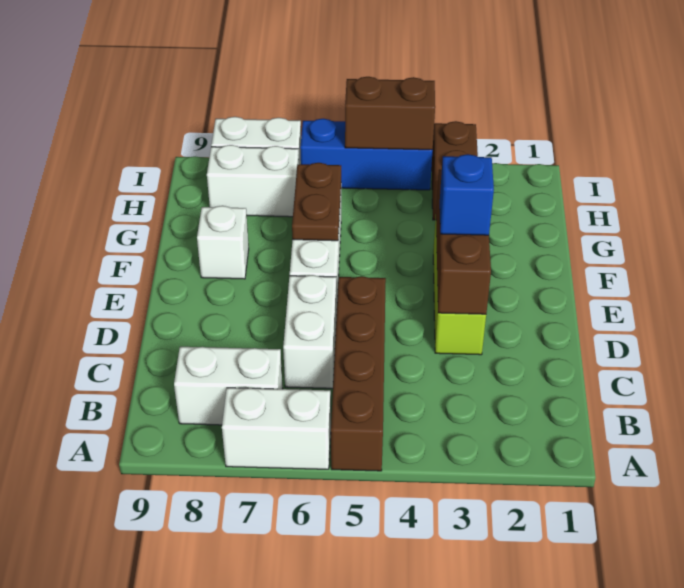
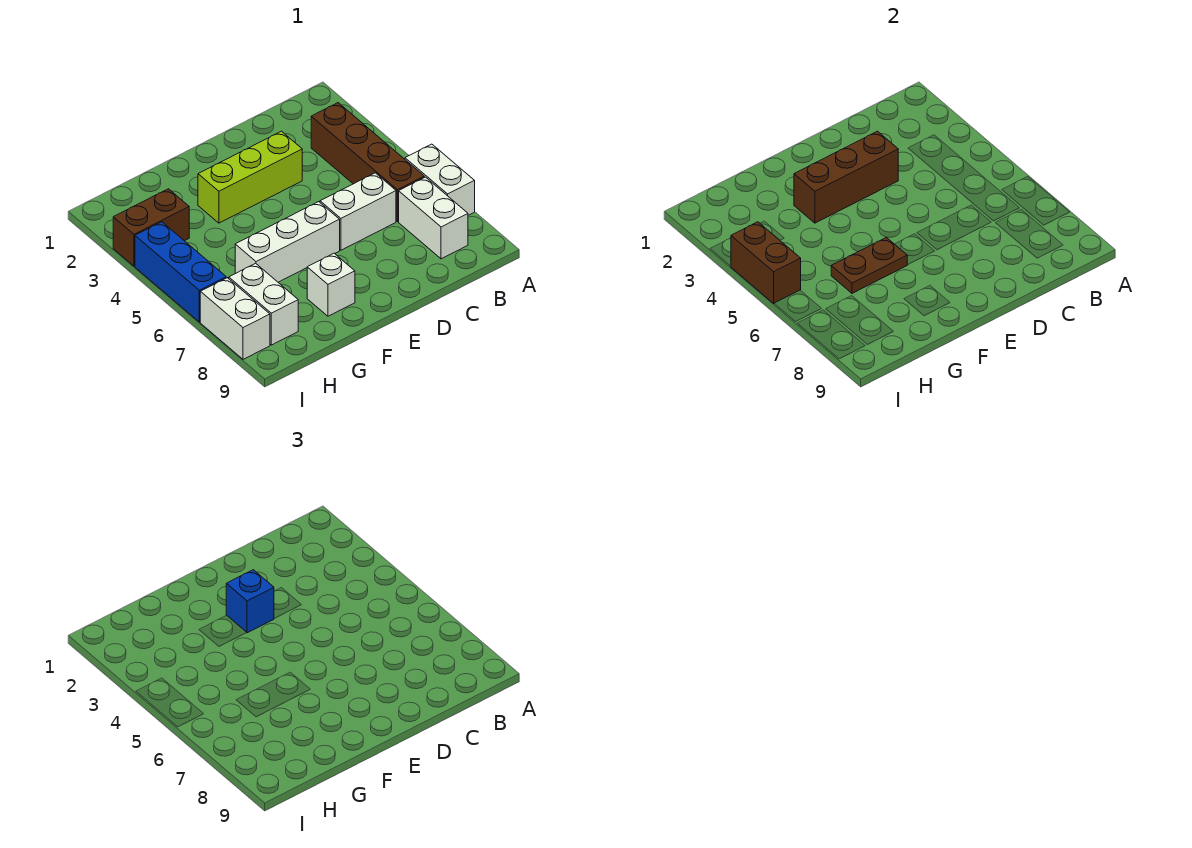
brown 1x4 brick [331,276,386,471] -> brown 1x4 brick turned to [311,103,424,222]

